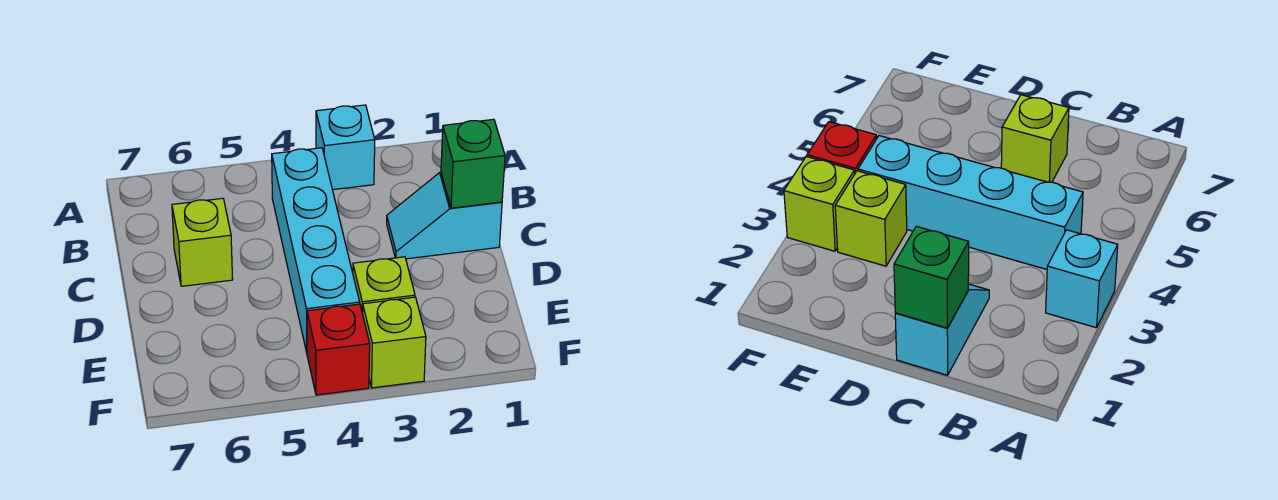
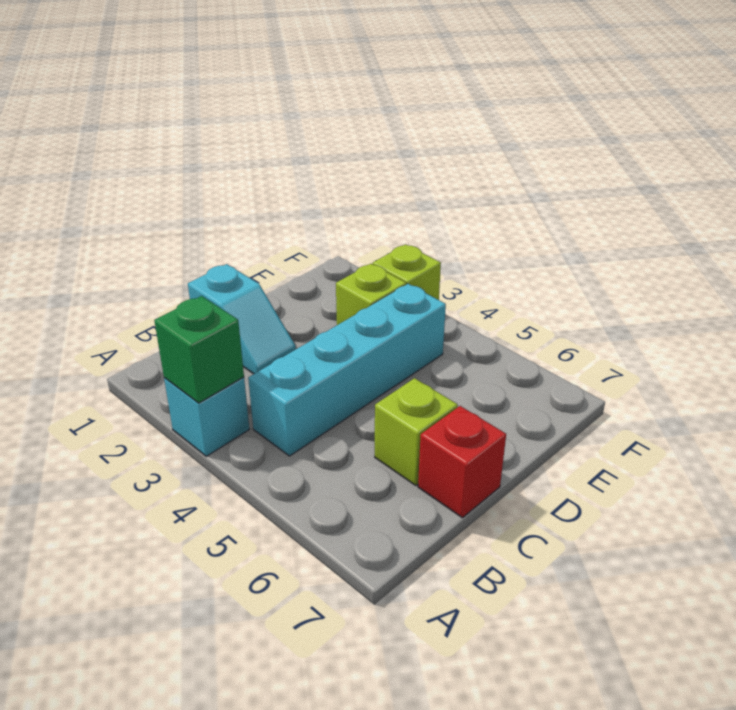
green 1x1 brick [441,119,505,208] -> green 1x1 brick moved to [154,296,244,403]
red 1x1 brick [307,304,370,395] -> red 1x1 brick moved to [418,406,506,518]

